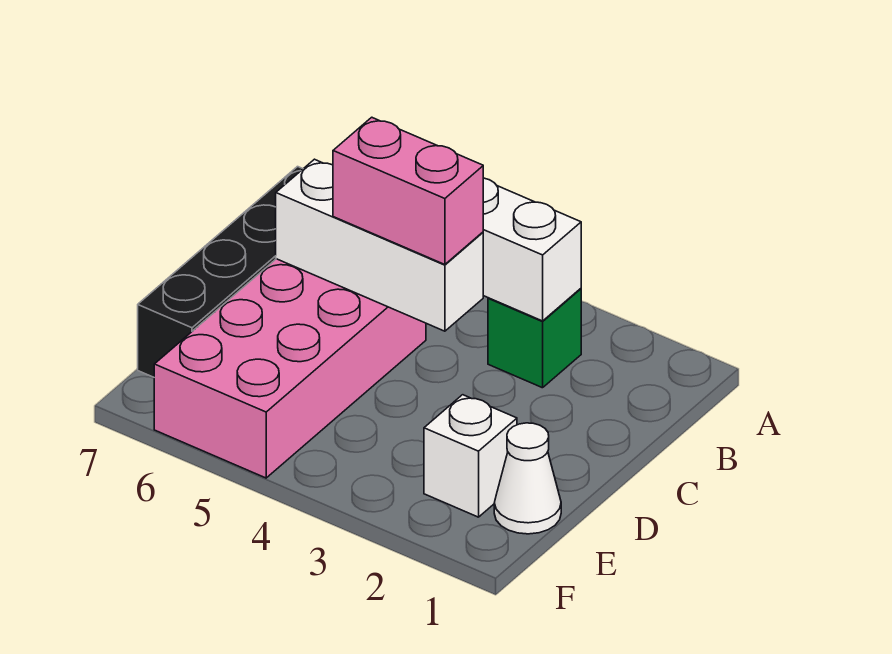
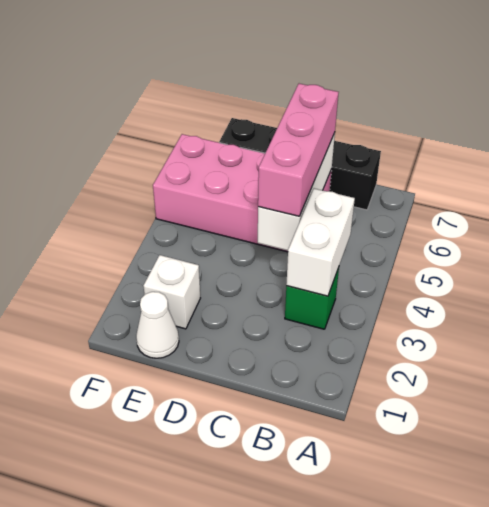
pink 1x2 brick [333,117,483,265] -> pink 1x3 brick [258,84,339,216]

